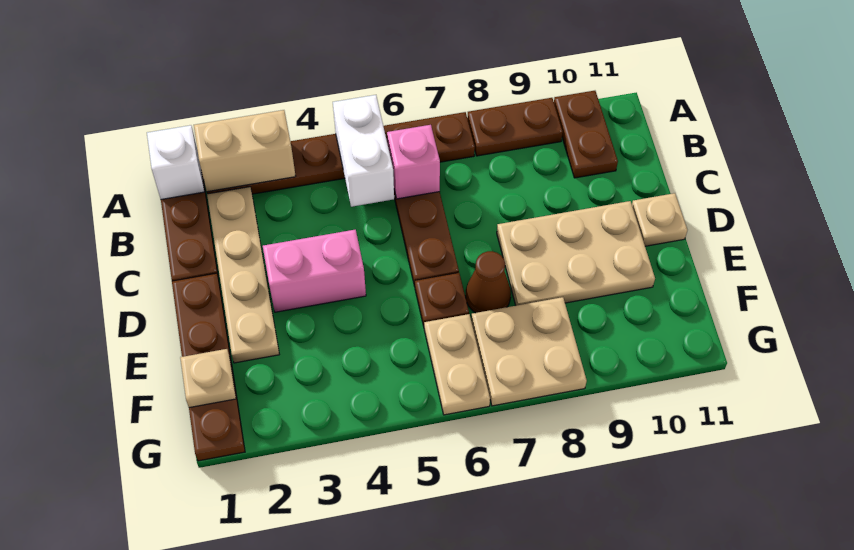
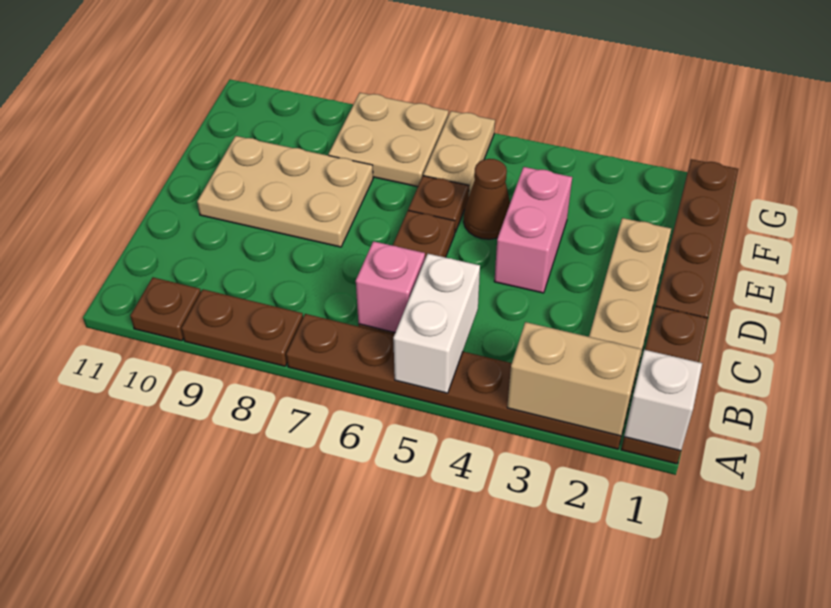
brown 1x2 plate [554,91,618,178] -> brown 1x1 plate [130,277,201,341]
pink 1x2 brick [263,230,366,312] -> pink 1x2 brick turned to [494,167,572,293]
tan 1x1 plate [632,193,687,246] -> none
brown 1x1 cone [466,251,511,313] -> brown 1x1 cone moved to [464,159,510,239]
tan 1x1 plate [180,349,236,408] -> none

